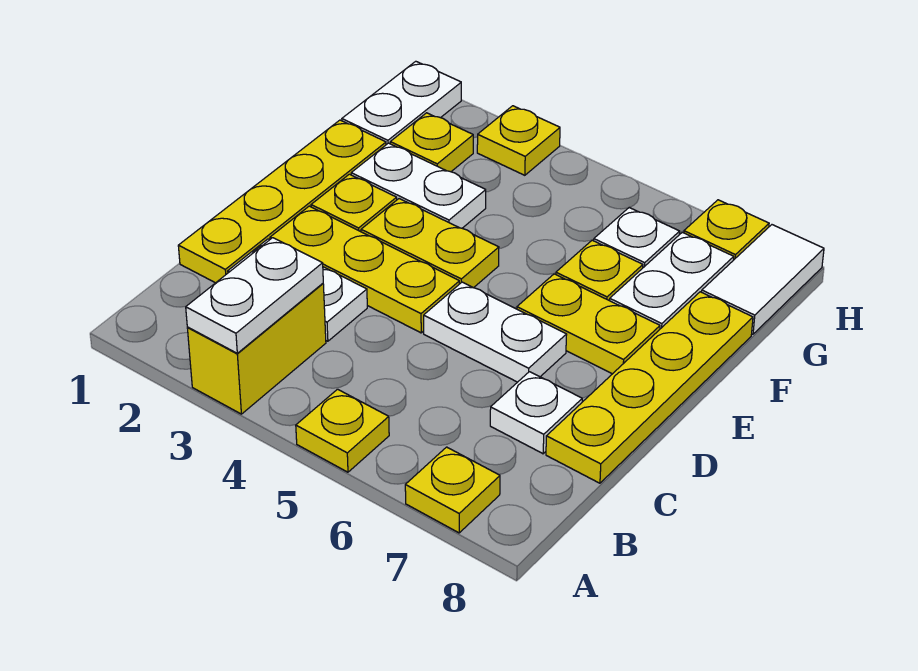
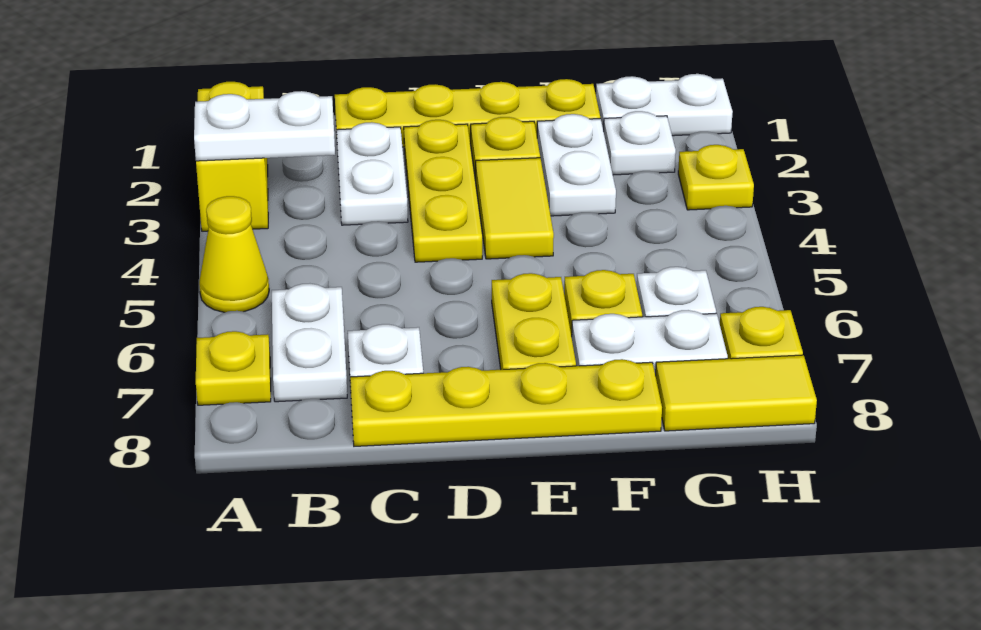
yellow 1x2 brick [187,284,326,414] -> yellow 1x2 brick turned to [196,82,268,231]
yellow 1x1 plate [296,389,389,472] -> yellow 1x1 cone [199,196,269,312]
white 1x2 plate [424,282,567,382] -> white 1x2 plate moved to [272,284,347,402]
yellow 1x2 plate [361,199,499,288] -> yellow 1x2 tile [476,158,554,259]
yellow 1x1 plate [390,113,473,172] -> white 1x1 plate [604,111,676,175]
white 1x2 tile [702,225,824,334] -> yellow 1x2 tile [656,355,817,431]

